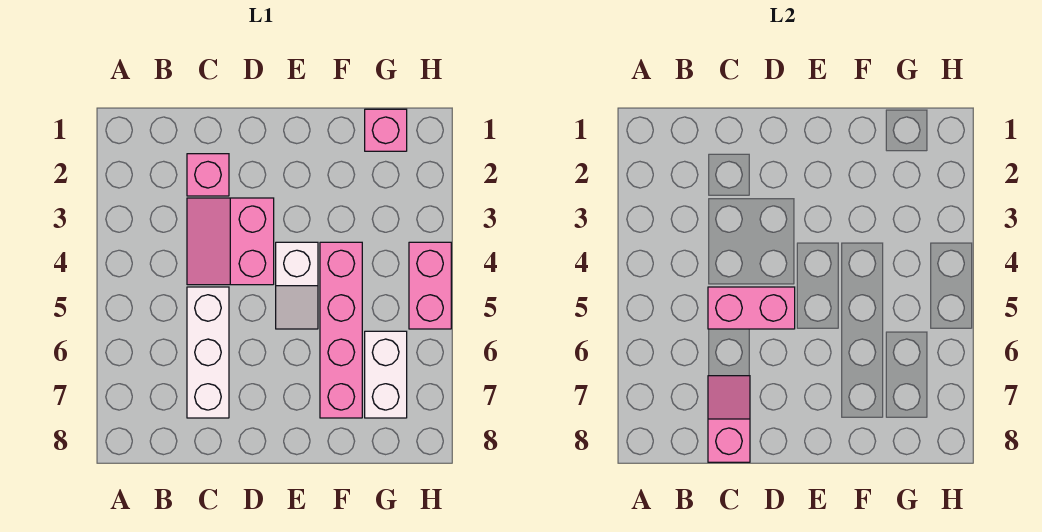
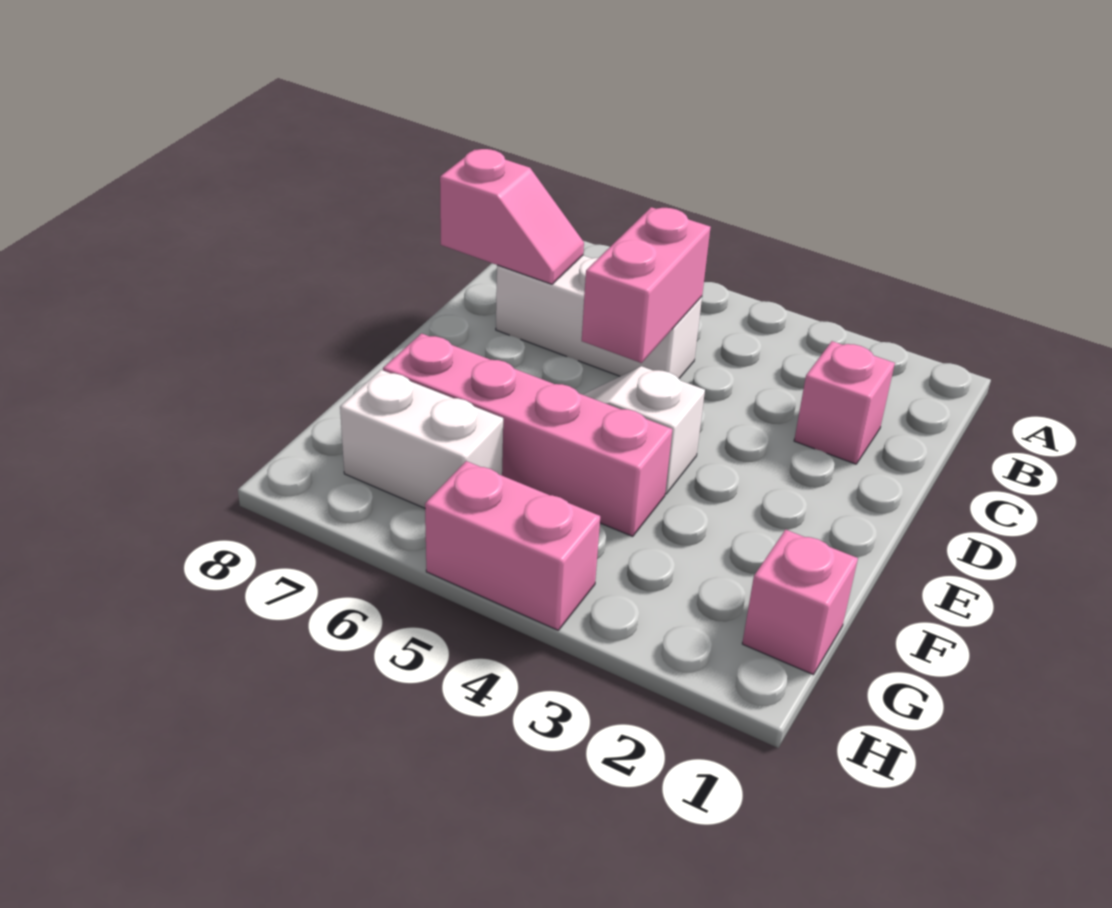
pink 2x2 slope [187,198,274,285] -> none

